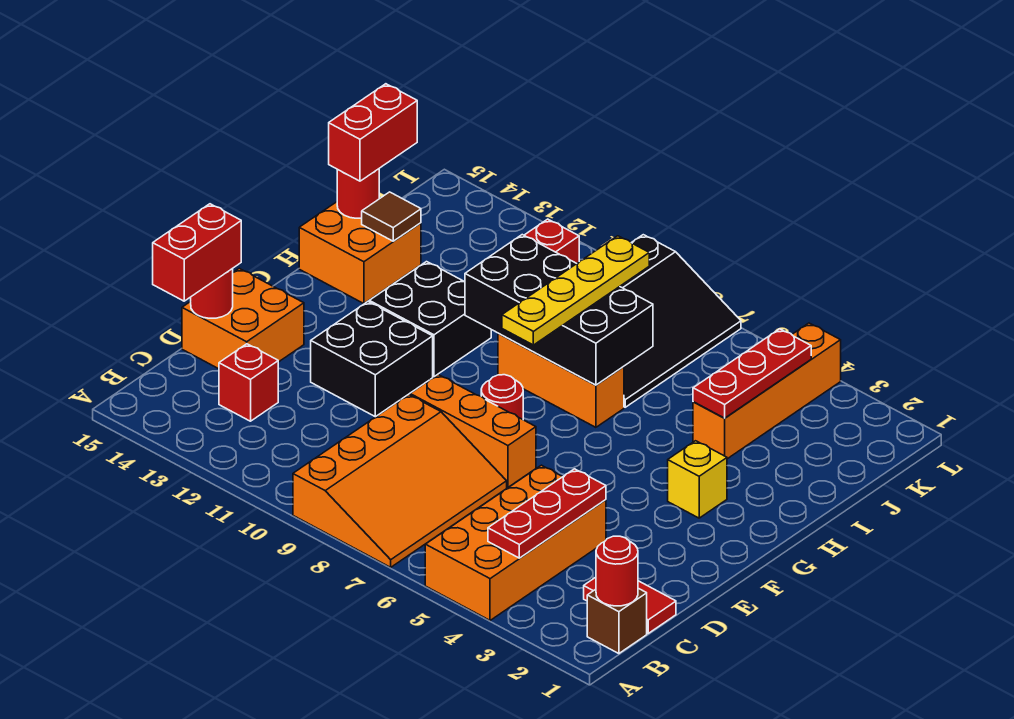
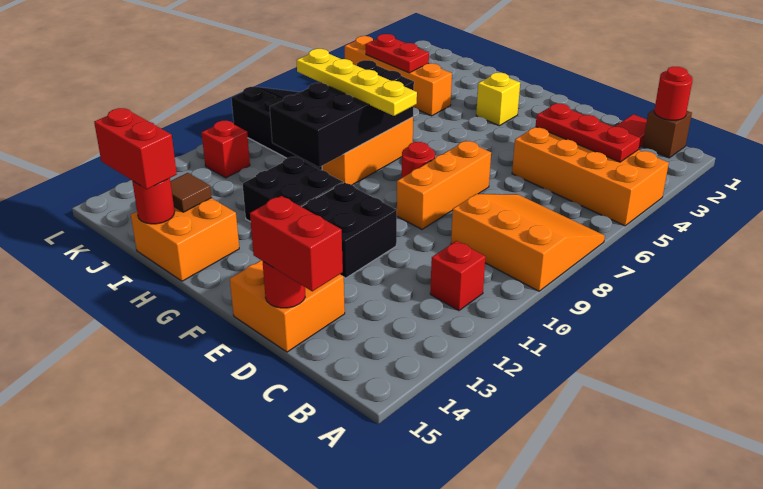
orange 3x4 slope [293,395,507,567] -> orange 3x3 slope [451,194,605,291]
red 1x1 brick [219,344,278,421] -> red 1x1 brick moved to [430,241,486,311]
red 1x3 plate [693,329,811,418] -> red 1x2 plate [366,34,429,73]

